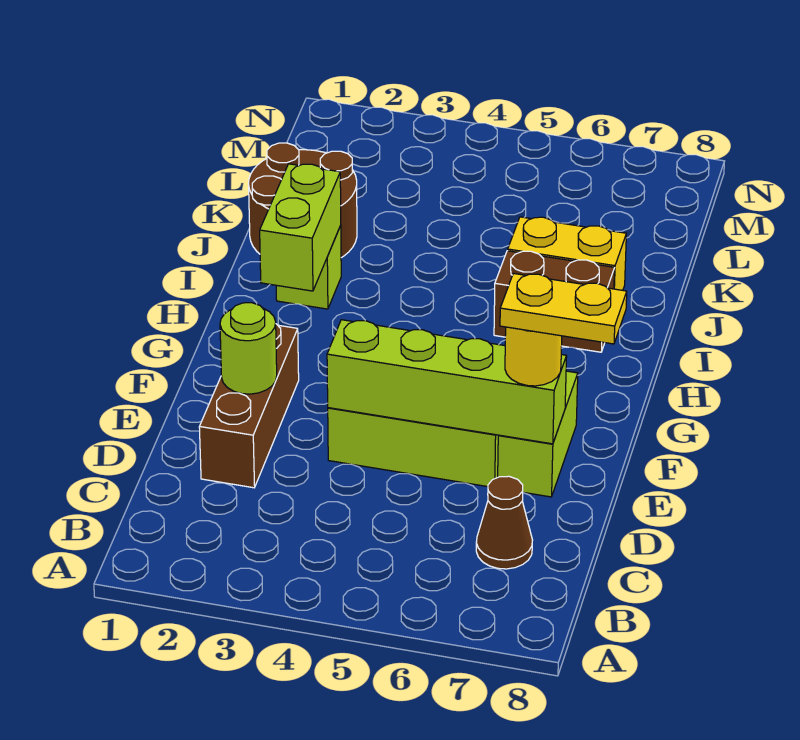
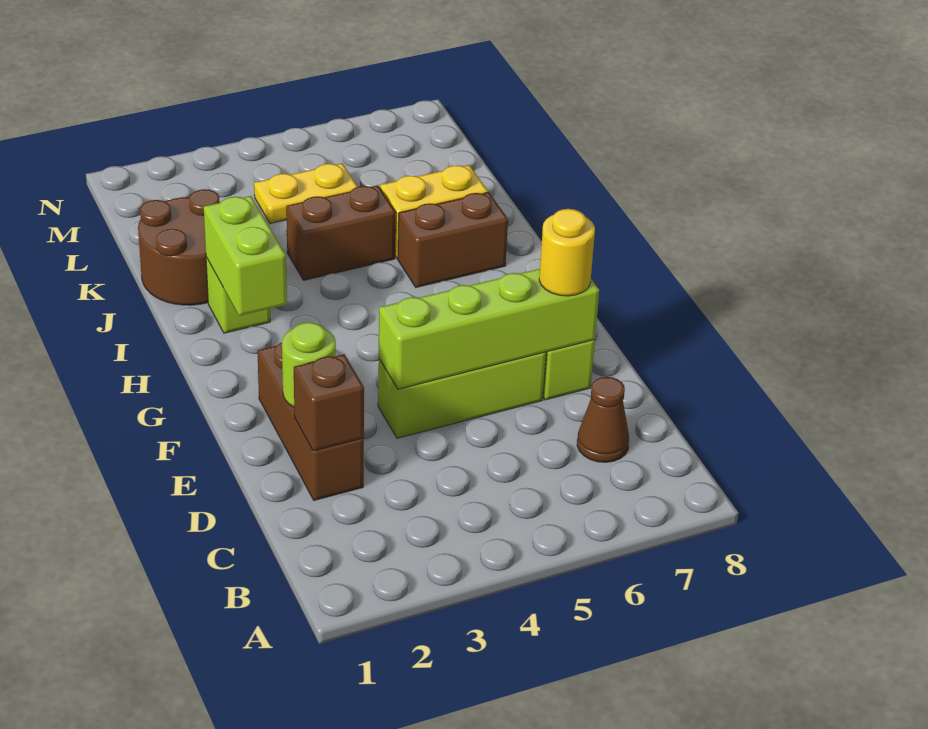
none -> brown 1x1 brick [294,354,364,451]
yellow 1x2 plate [500,273,627,344] -> yellow 1x2 plate moved to [254,163,358,224]
none -> brown 1x2 brick [286,185,396,280]

